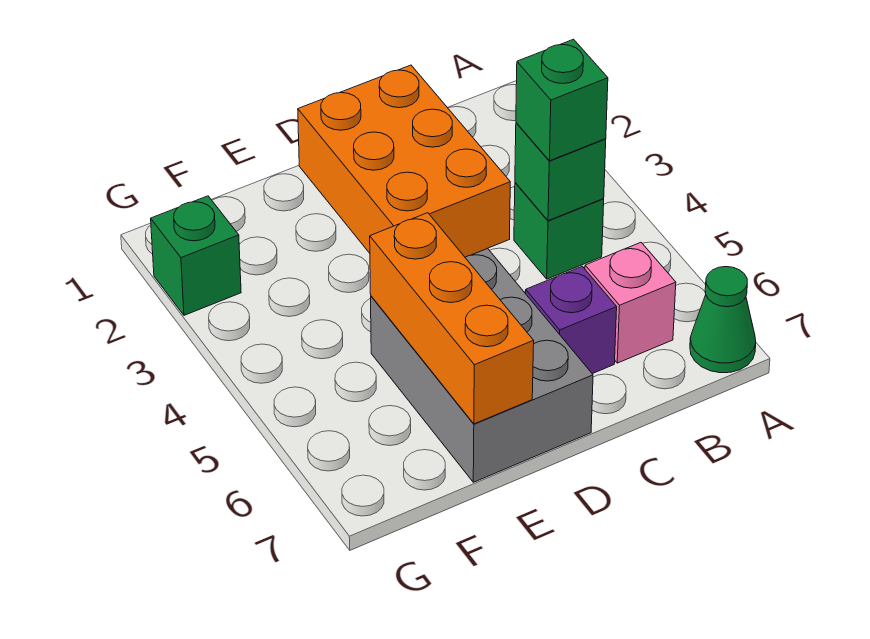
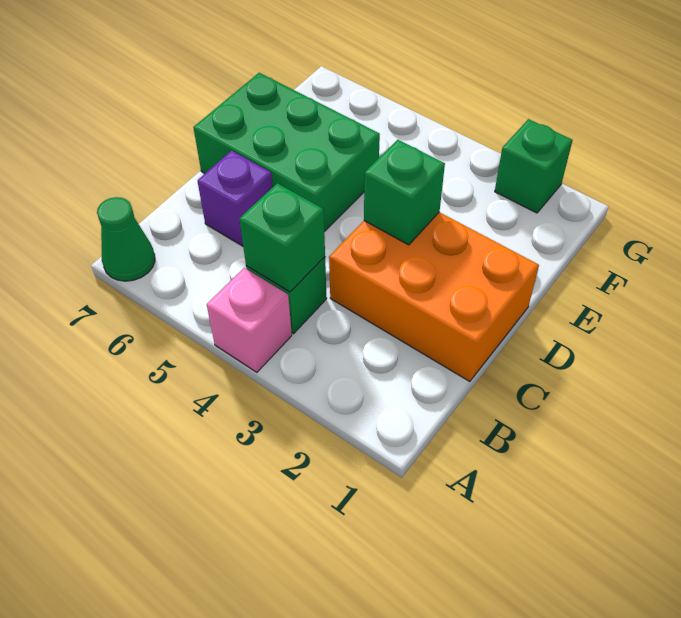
green 1x1 brick [516,39,608,161] -> green 1x1 brick moved to [364,140,445,245]
pink 1x1 brick [585,243,676,363] -> pink 1x1 brick moved to [207,268,292,372]
grey 2x3 brick [371,249,593,482] -> green 2x3 brick [193,73,380,232]
orange 1x3 brick [370,213,534,424] -> none

